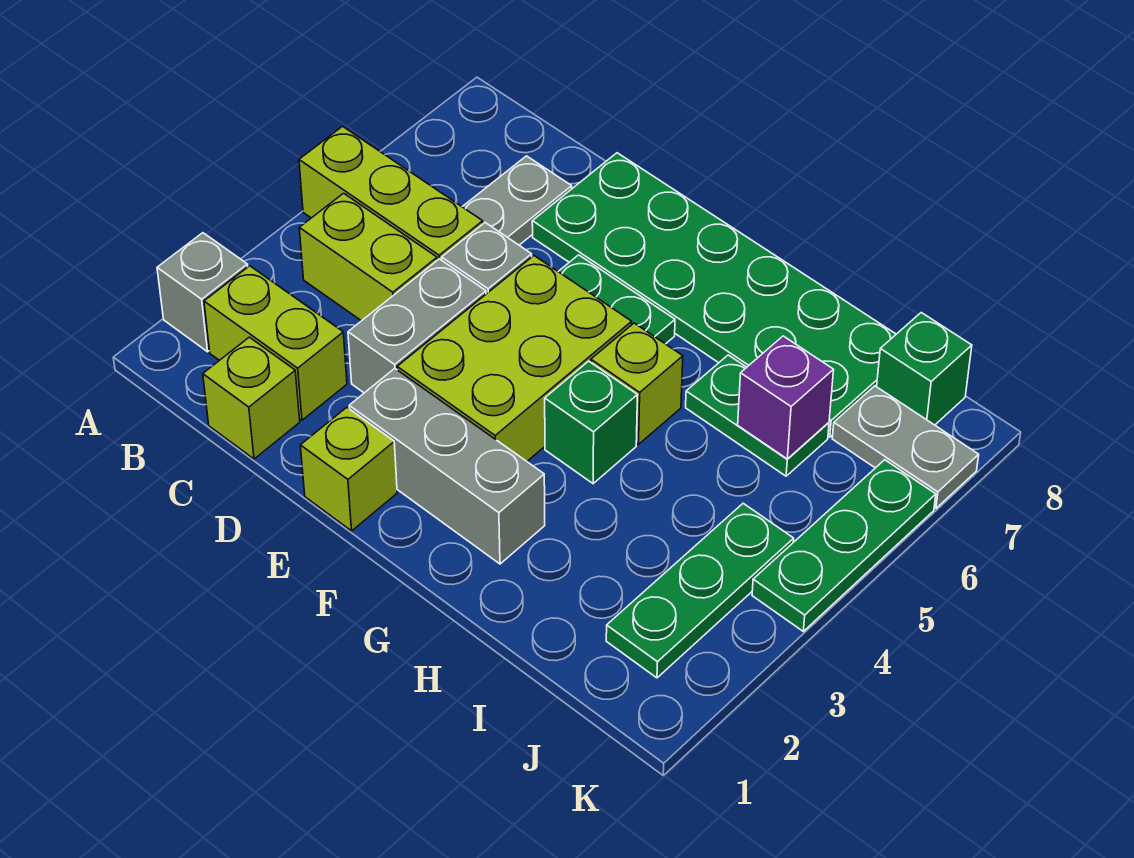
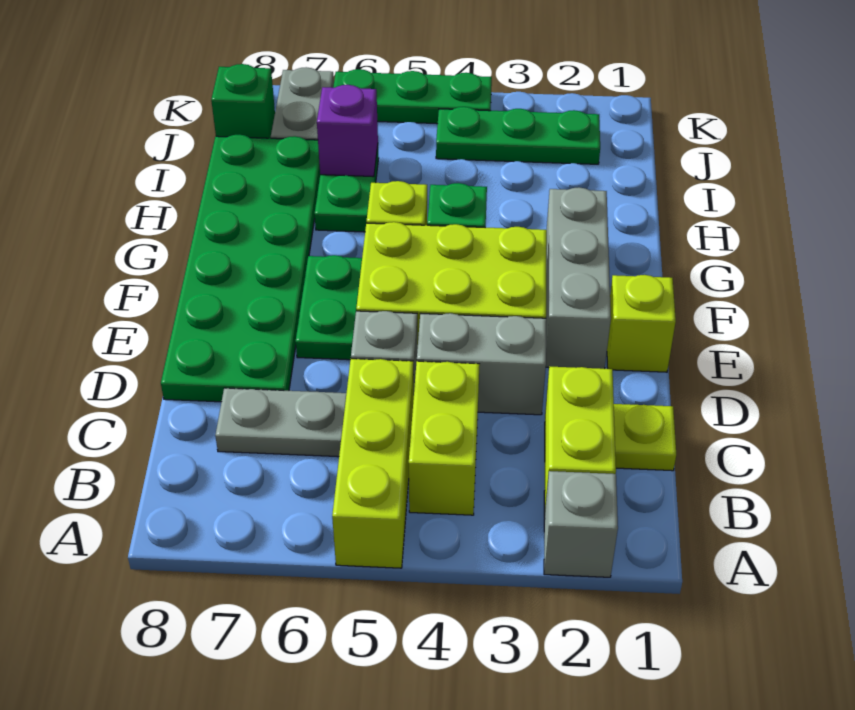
lime 1x1 brick [203,337,300,459] -> lime 1x1 plate [614,404,676,471]

